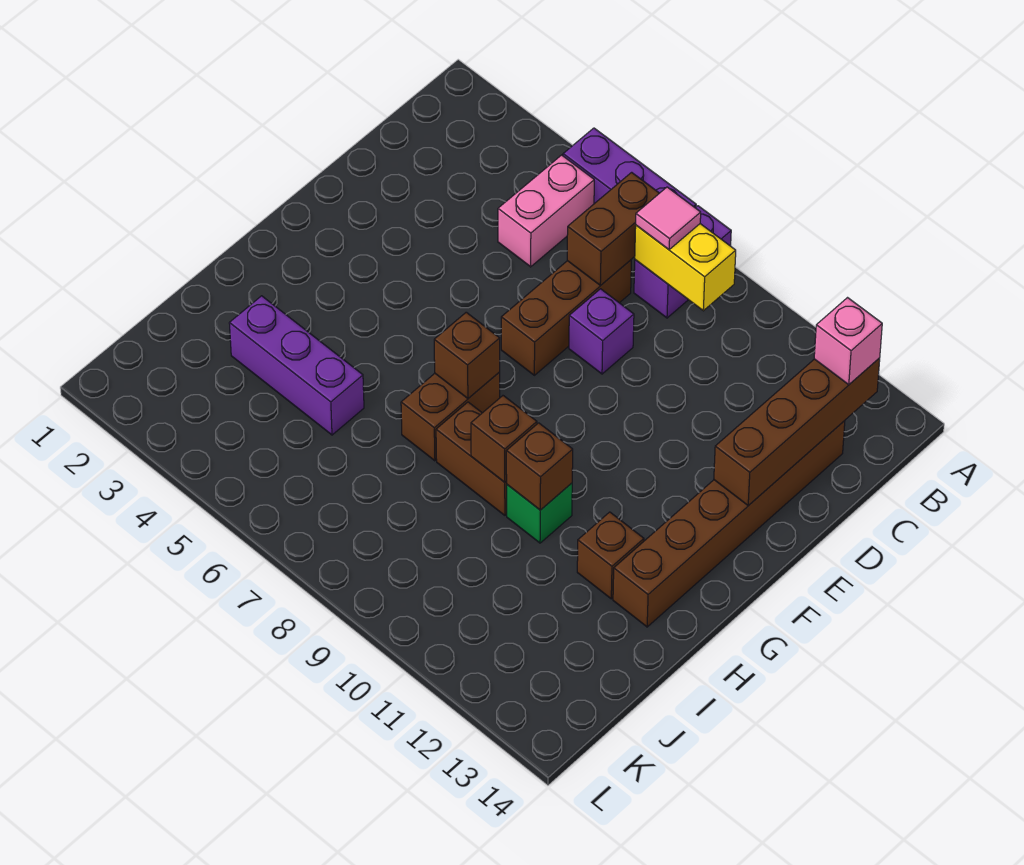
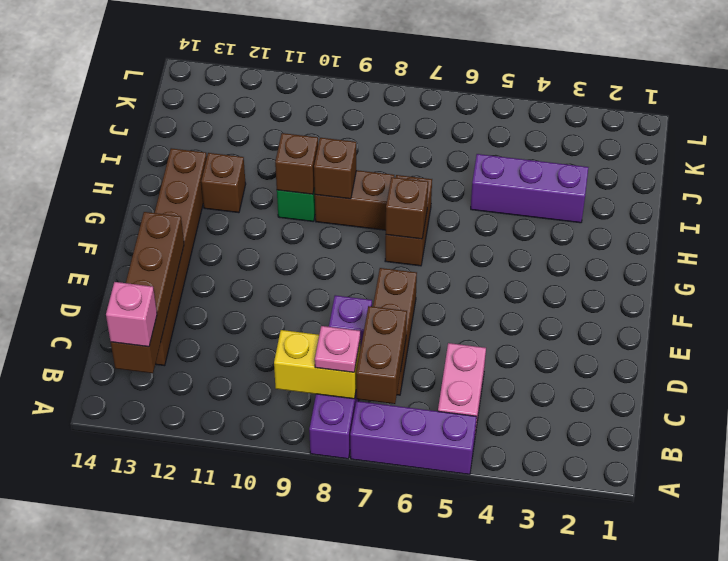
pink 1x1 tile [636,187,701,250] -> pink 1x1 plate [315,326,360,372]

